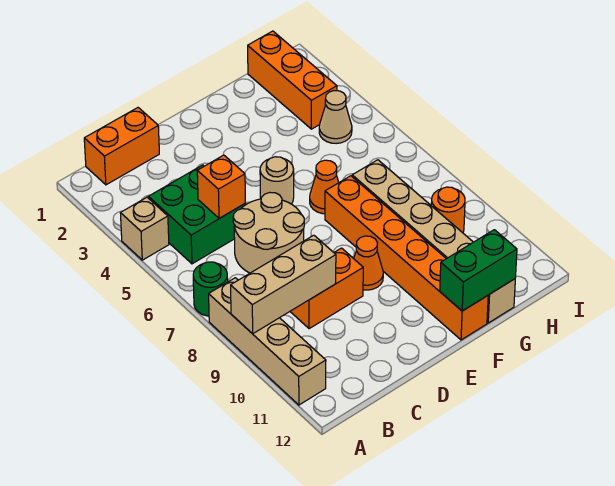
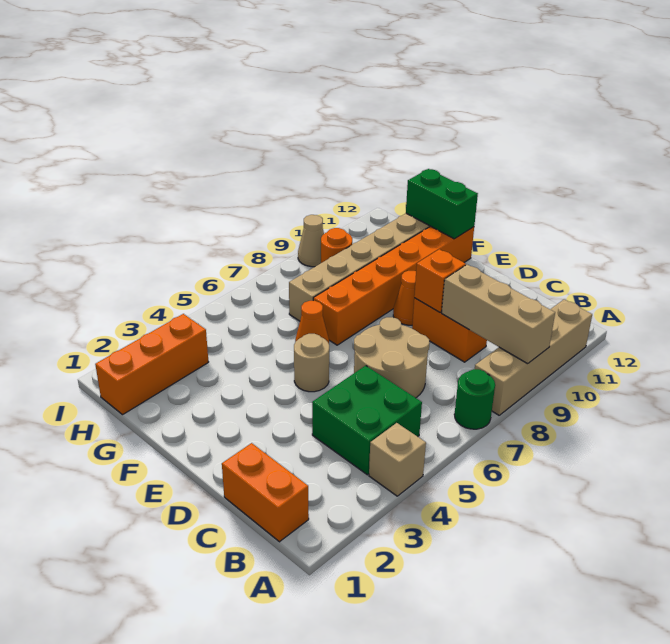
orange 1x1 brick [197,155,245,218] -> orange 1x1 brick moved to [414,249,466,312]
tan 1x1 cone [319,91,352,144] -> tan 1x1 cone moved to [298,215,324,267]

